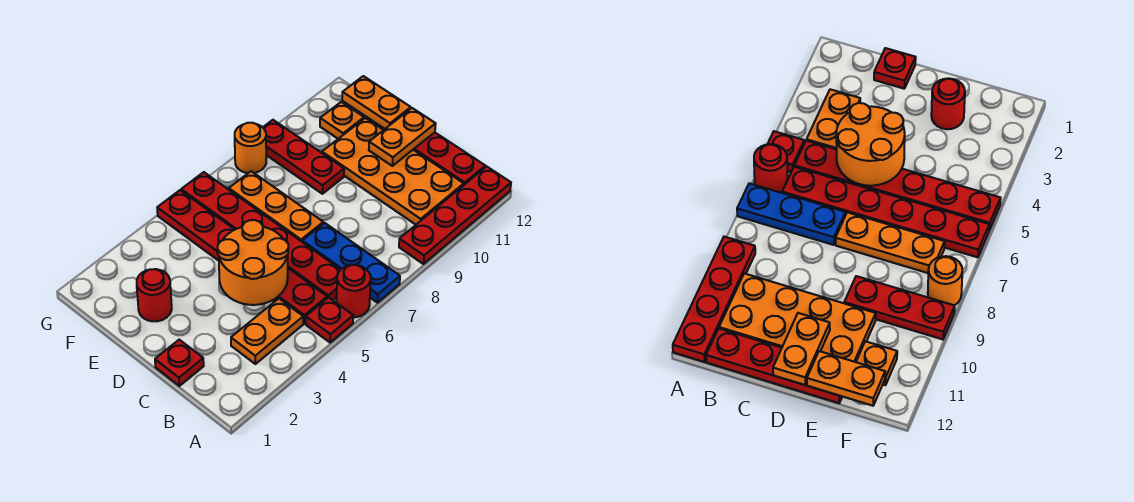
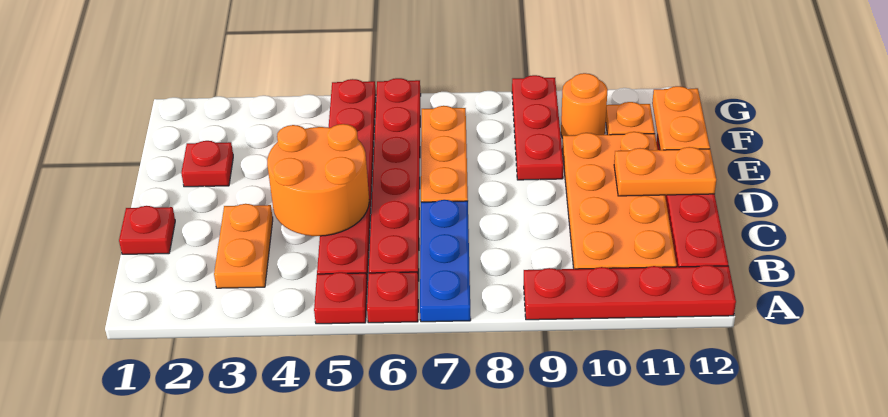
red 1x1 round brick [336,265,371,317] -> red 1x1 plate [367,271,418,323]
orange 1x2 plate [231,299,303,364] -> orange 1x2 plate turned to [214,204,273,288]
red 1x1 round brick [137,269,172,321] -> red 1x1 plate [181,141,233,187]
orange 1x1 round brick [235,123,266,173] -> orange 1x1 round brick moved to [561,73,608,138]

